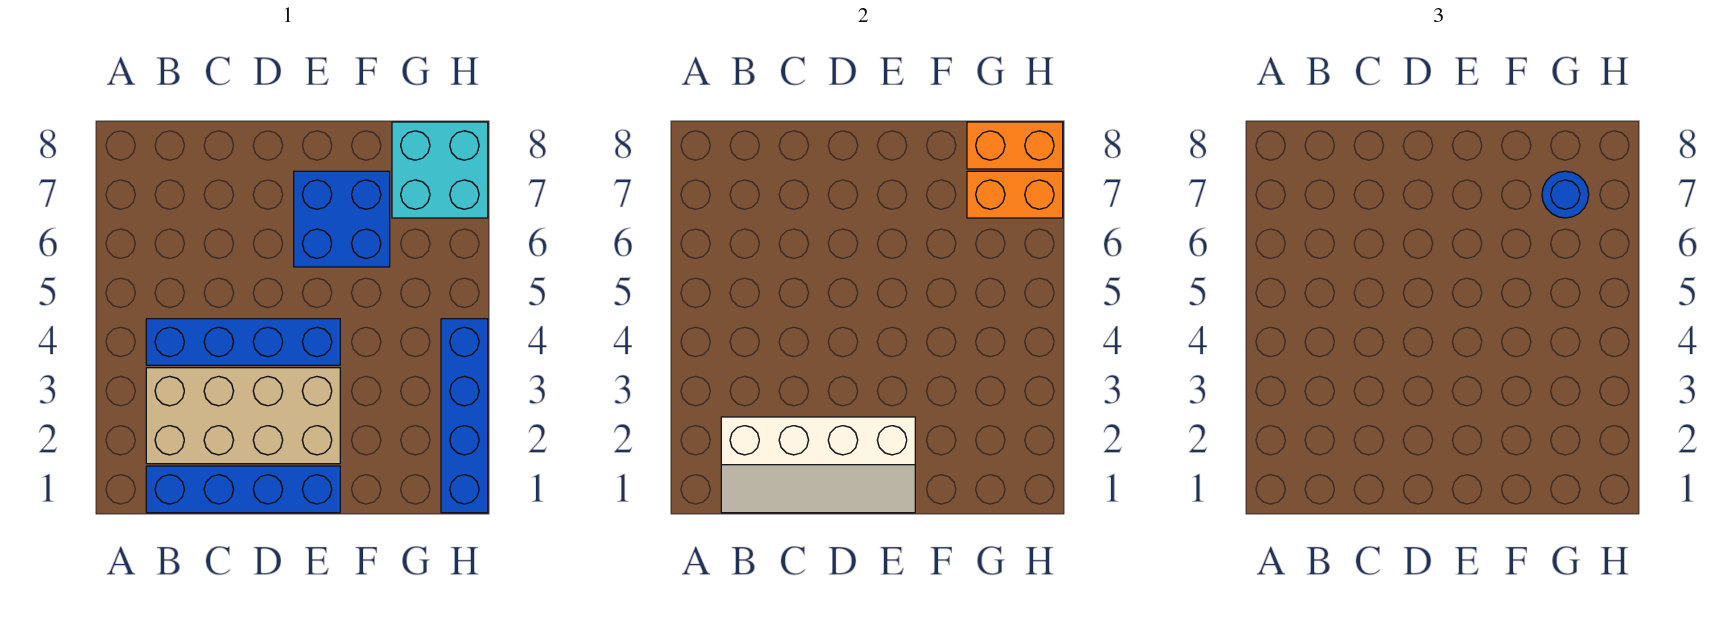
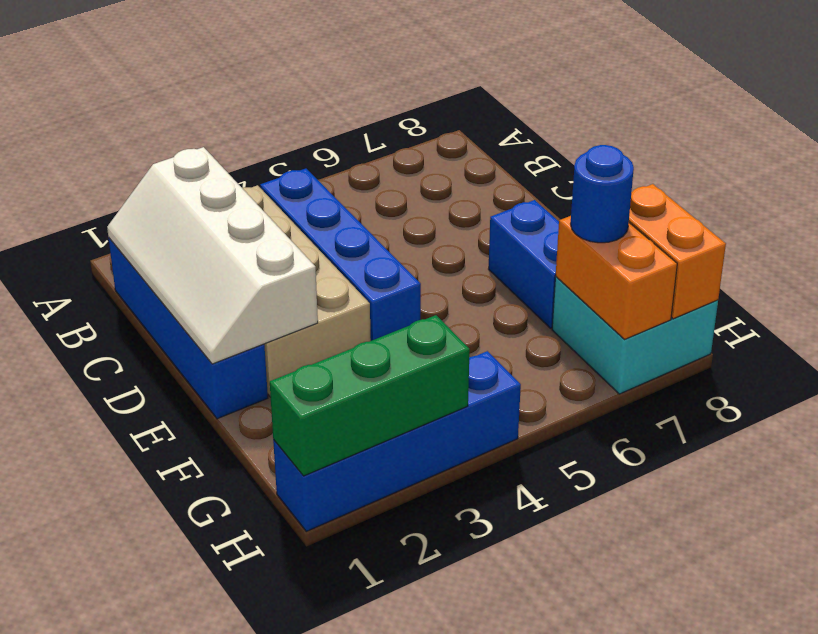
blue 2x2 brick [294,171,390,267] -> blue 1x2 brick [489,200,559,328]
none -> green 1x3 brick [270,315,470,476]

